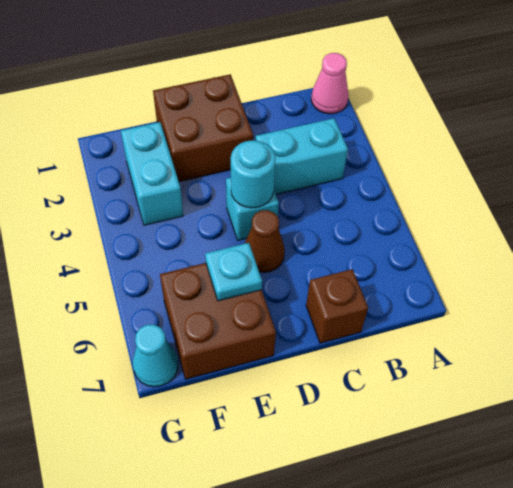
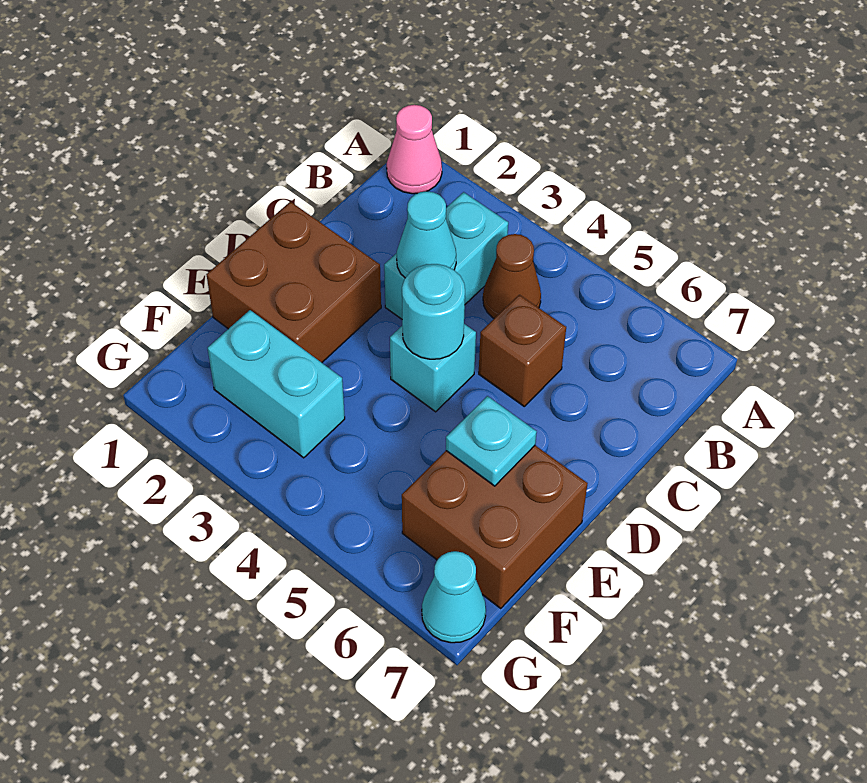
none -> cyan 1x1 cone [397,191,456,278]
brown 1x1 brick [306,269,368,343] -> brown 1x1 brick moved to [479,295,566,406]
brown 1x1 cone [244,210,285,272] -> brown 1x1 cone moved to [483,234,541,318]

